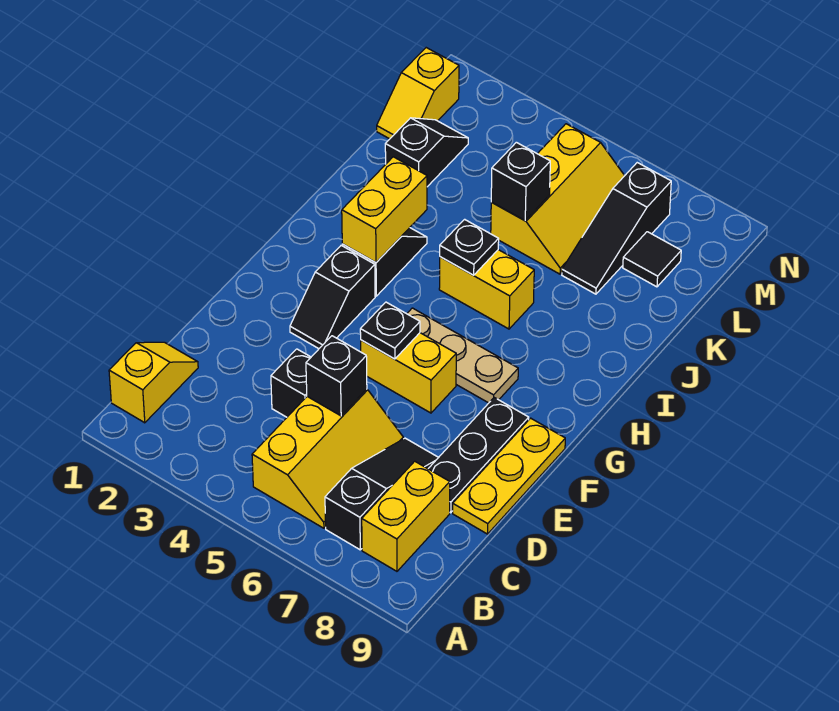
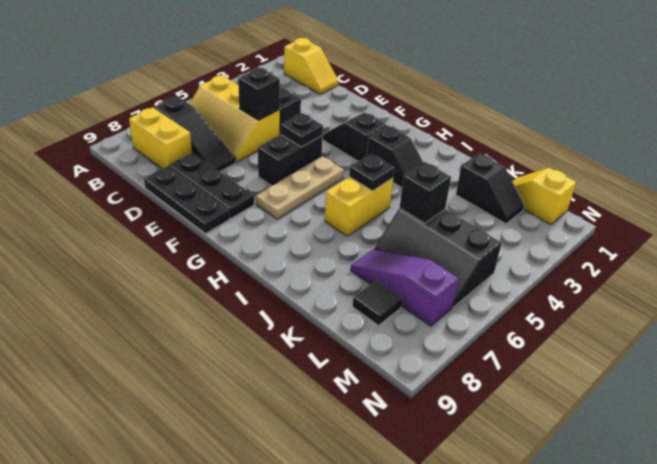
yellow 1x3 plate [453,418,565,534] -> black 1x3 plate [144,166,230,234]
yellow 1x2 brick [361,333,456,413] -> black 1x2 brick [258,135,323,186]
yellow 1x2 brick [342,157,427,262] -> none
yellow 2x3 slope [491,124,625,274] -> black 2x3 slope [374,208,502,307]
black 1x3 slope [562,163,671,294] -> purple 1x3 slope [351,249,459,326]

